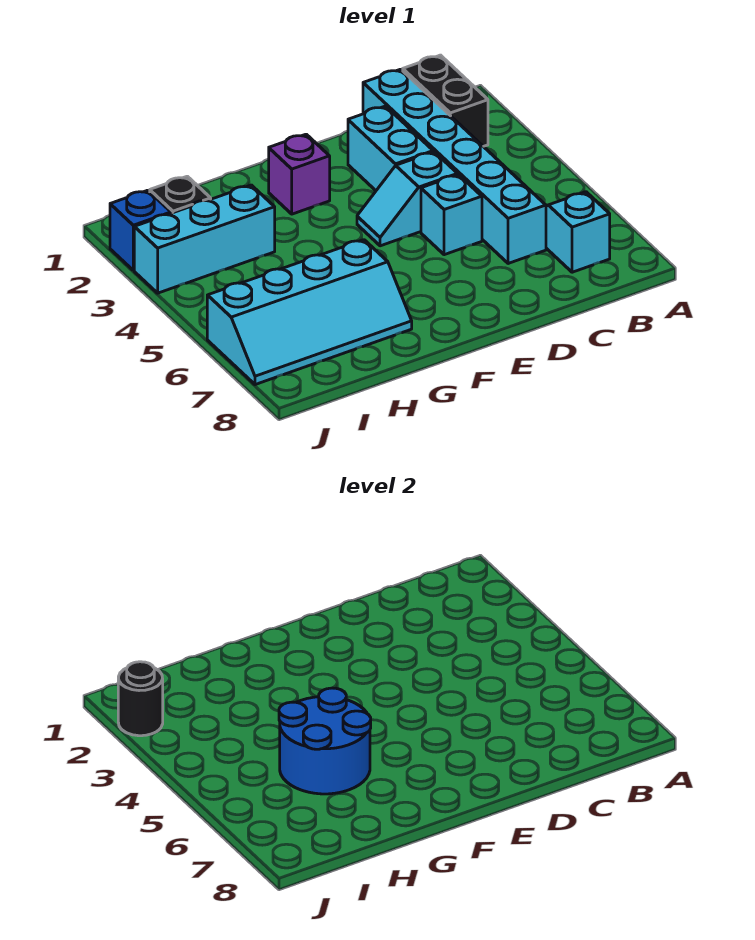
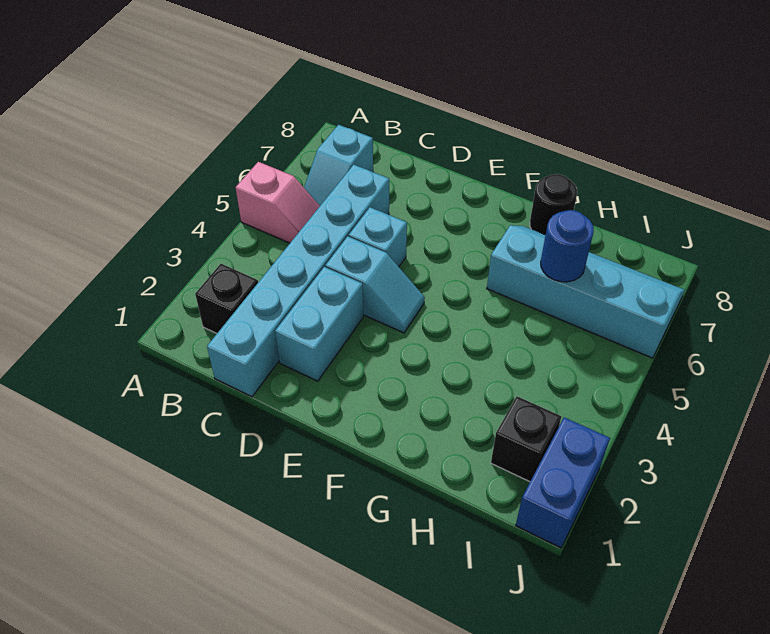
none -> pink 1x2 slope [236,162,320,243]
black 1x2 brick [403,55,488,146] -> black 1x1 brick [195,264,258,333]
purple 1x1 brick [269,134,330,214] -> none
blue 2x2 round brick [279,688,371,794] -> blue 1x1 round brick [541,210,594,282]
cyan 1x3 brick [134,185,275,293] -> none
blue 1x1 brick [110,190,171,270] -> blue 1x2 brick [516,417,610,548]
black 1x1 round brick [118,662,163,736] -> black 1x1 round brick moved to [530,174,577,235]

